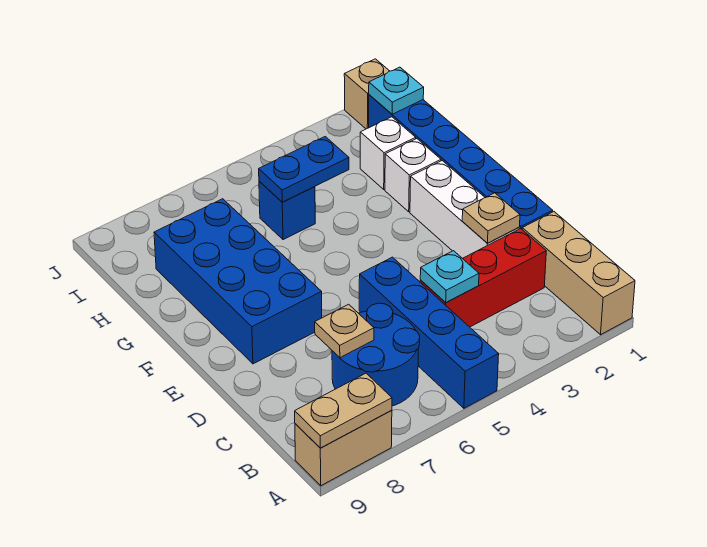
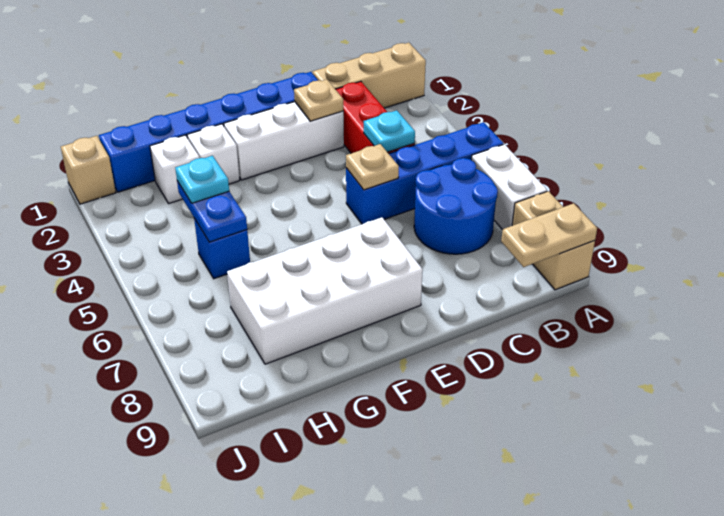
none -> white 1x2 brick [472,144,547,230]
tan 1x2 plate [295,373,392,448] -> tan 1x2 plate turned to [501,203,597,267]
tan 1x1 plate [315,304,374,358] -> tan 1x1 plate moved to [346,144,399,190]
blue 2x4 brick [154,199,322,364] -> white 2x4 brick [227,217,423,364]
cyan 1x1 plate [369,67,424,114] -> cyan 1x1 plate moved to [175,156,229,203]

